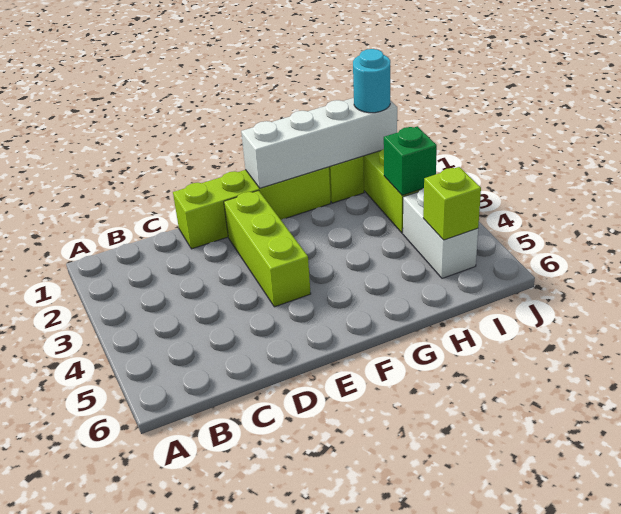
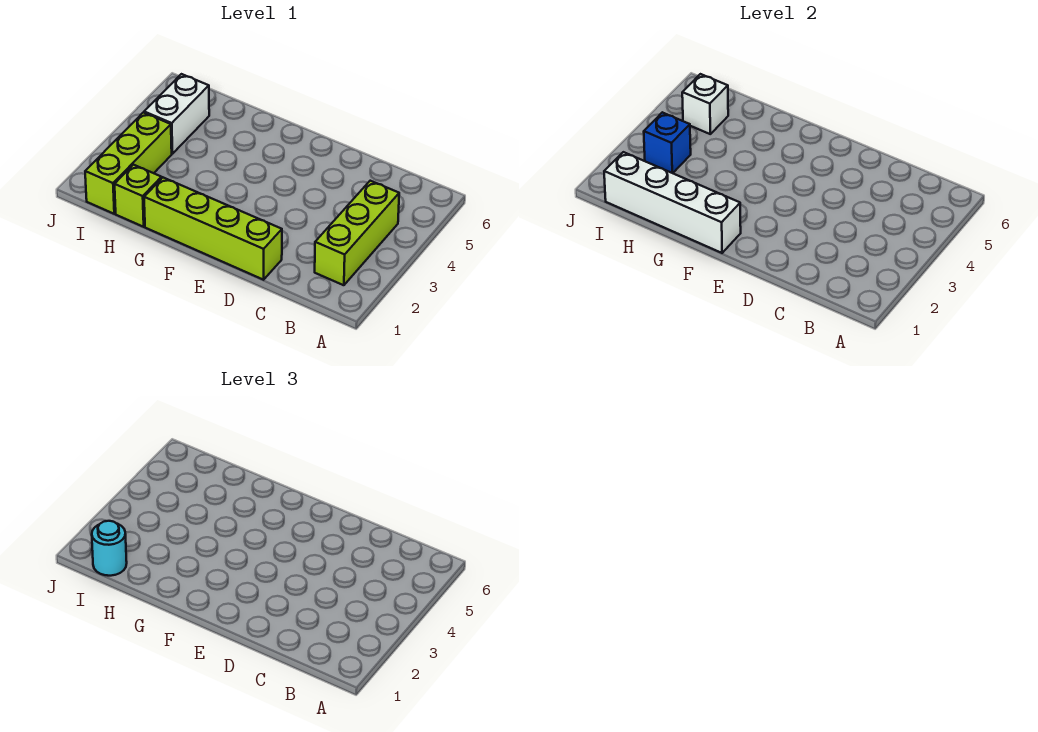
lime 1x3 brick [224,190,311,307] -> lime 1x3 brick moved to [315,181,399,285]
green 1x1 brick [384,126,437,195] -> blue 1x1 brick [644,112,691,173]
lime 1x1 brick [423,167,481,240] -> white 1x1 brick [682,74,728,134]

